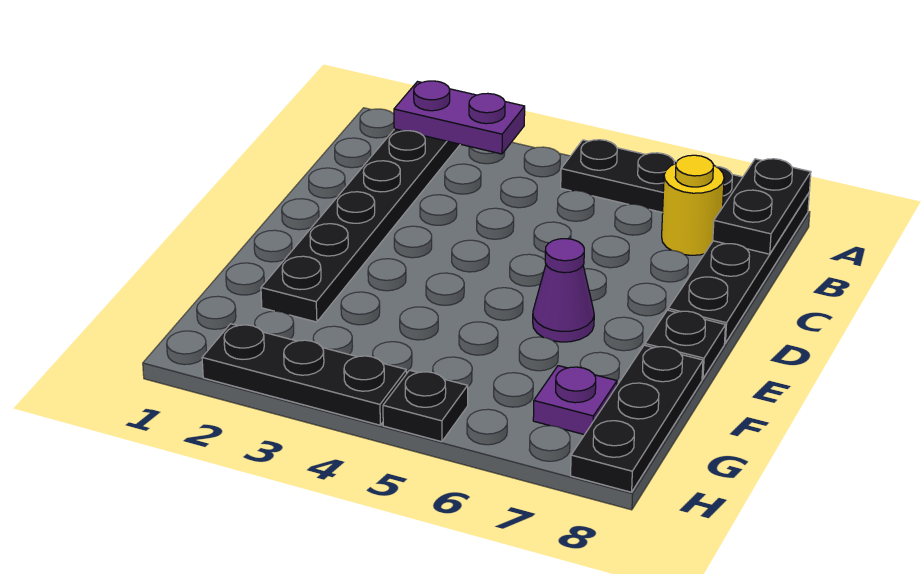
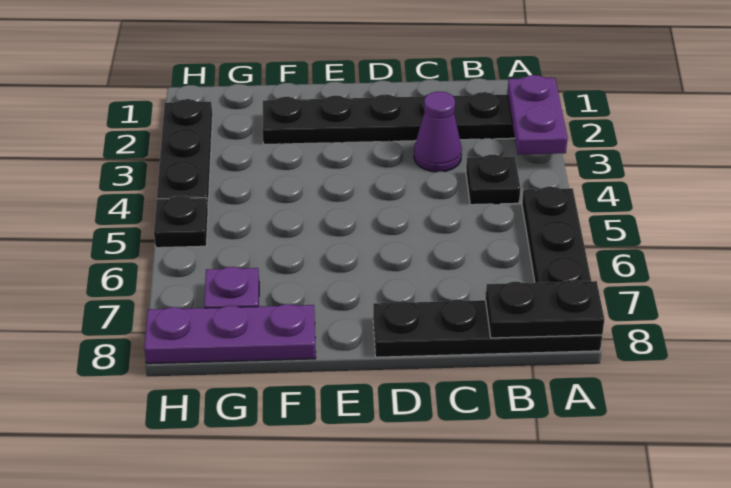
yellow 1x1 round brick [662,155,724,255] -> none
purple 1x1 cone [533,239,594,342] -> purple 1x1 cone moved to [414,92,462,172]
black 1x1 plate [645,310,725,379] -> black 1x1 plate moved to [466,155,521,205]
black 1x3 plate [571,345,703,492] -> purple 1x3 plate [144,304,316,364]

